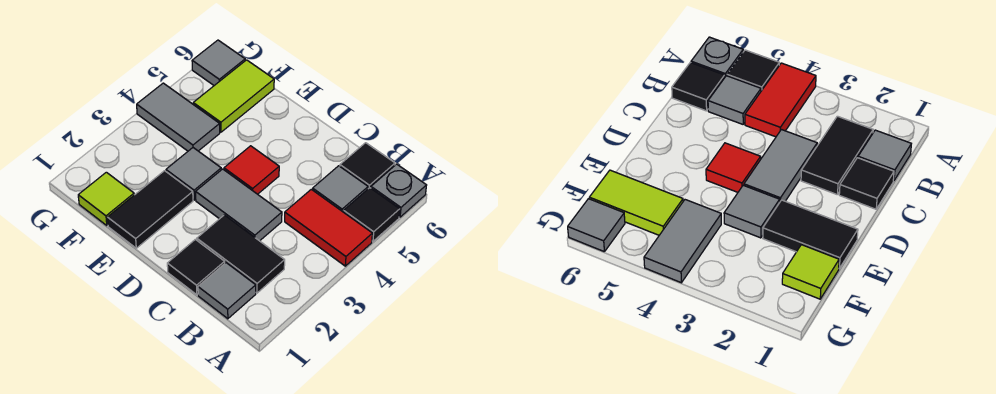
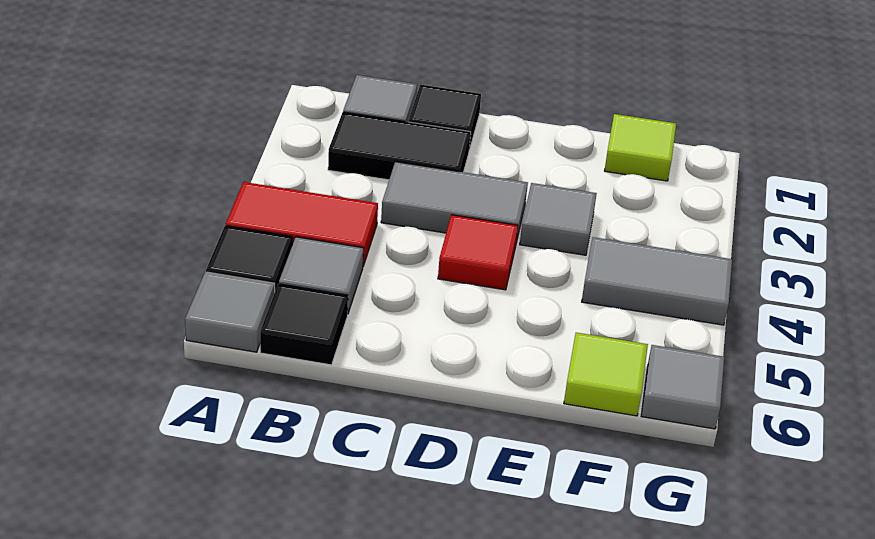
grey 1x1 plate [371,164,427,217] -> grey 1x1 tile [185,272,275,352]
black 1x2 tile [107,171,193,248] -> none
lime 1x2 tile [193,60,274,132] -> lime 1x1 tile [564,333,648,416]

